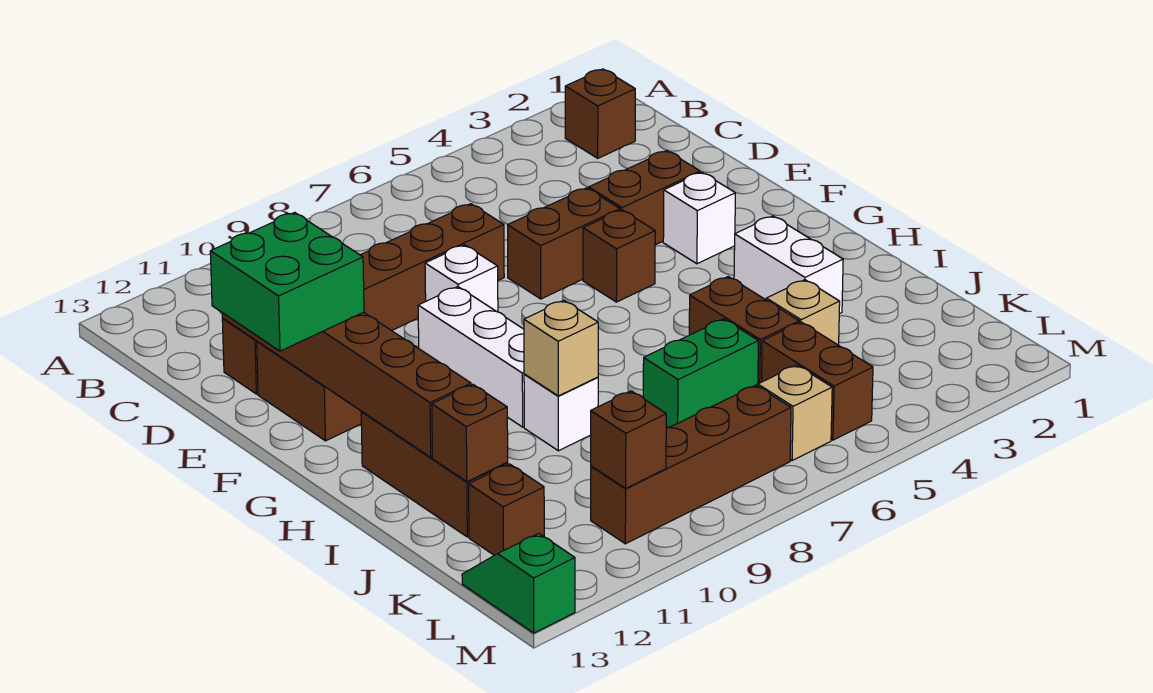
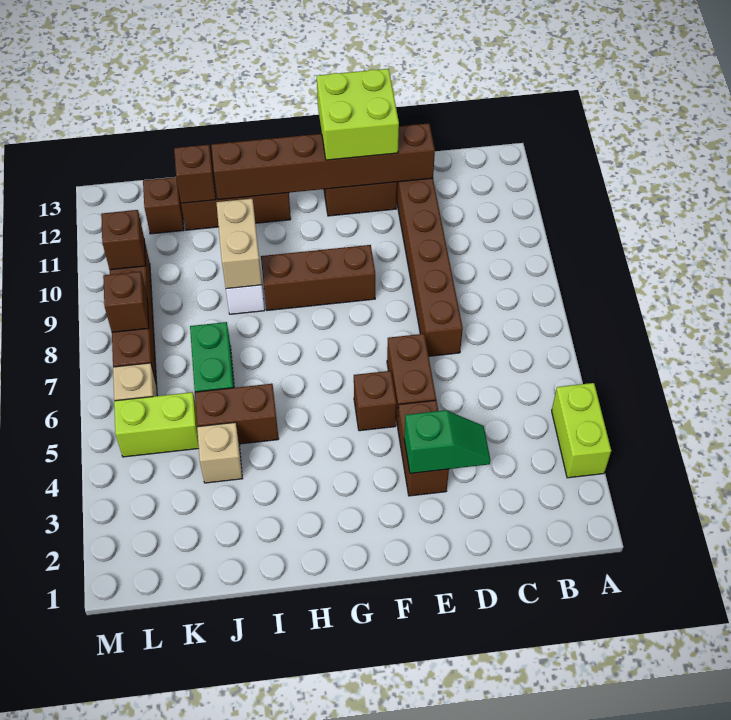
none -> lime 1x2 brick [552,383,611,478]
brown 1x1 brick [565,69,635,158] -> brown 1x1 brick moved to [103,271,149,332]
white 1x1 brick [425,245,498,312] -> none
green 2x2 brick [210,212,364,351] -> lime 2x2 brick [317,69,399,160]
white 1x1 brick [663,172,735,264] -> none
white 1x3 brick [418,287,524,427] -> brown 1x3 brick [261,245,375,311]
white 1x2 brick [734,216,843,314] -> none
tan 1x1 brick [524,300,598,396] -> tan 1x2 brick [216,199,262,289]
brown 1x2 brick [762,322,873,440] -> lime 1x2 brick [114,392,199,457]
green 1x2 slope [462,533,575,633] -> green 1x2 slope moved to [404,410,490,473]

